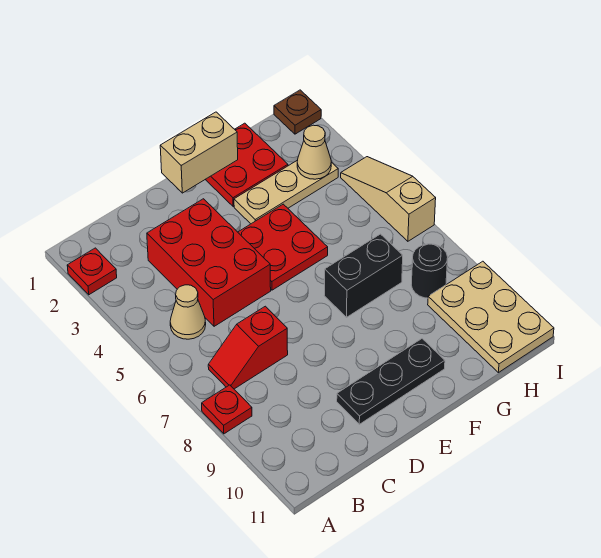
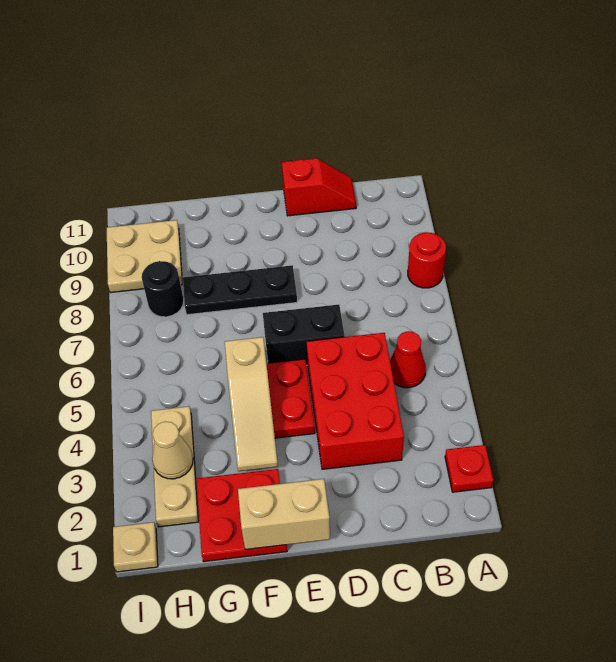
red 1x1 plate [202,385,252,434] -> red 1x1 round brick [408,232,446,288]
tan 1x1 cone [170,285,206,339] -> red 1x1 cone [390,331,426,388]
red 1x2 slope [208,306,288,389] -> red 1x2 slope moved to [282,158,356,216]
black 1x3 plate [337,339,445,424] -> black 1x3 plate moved to [183,265,297,315]
tan 1x3 plate [234,160,338,224] -> tan 1x3 plate turned to [151,406,199,527]
black 1x2 brick [324,234,403,317] -> black 1x2 brick moved to [263,305,344,365]
tan 2x3 plate [428,261,554,373] -> tan 2x2 plate [107,220,183,293]
brown 1x1 plate [274,90,321,134] -> tan 1x1 plate [113,522,158,572]
tan 1x3 slope [341,157,436,241] -> tan 1x3 slope moved to [225,337,278,471]

